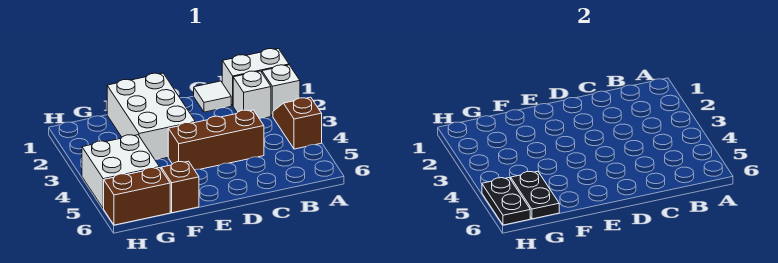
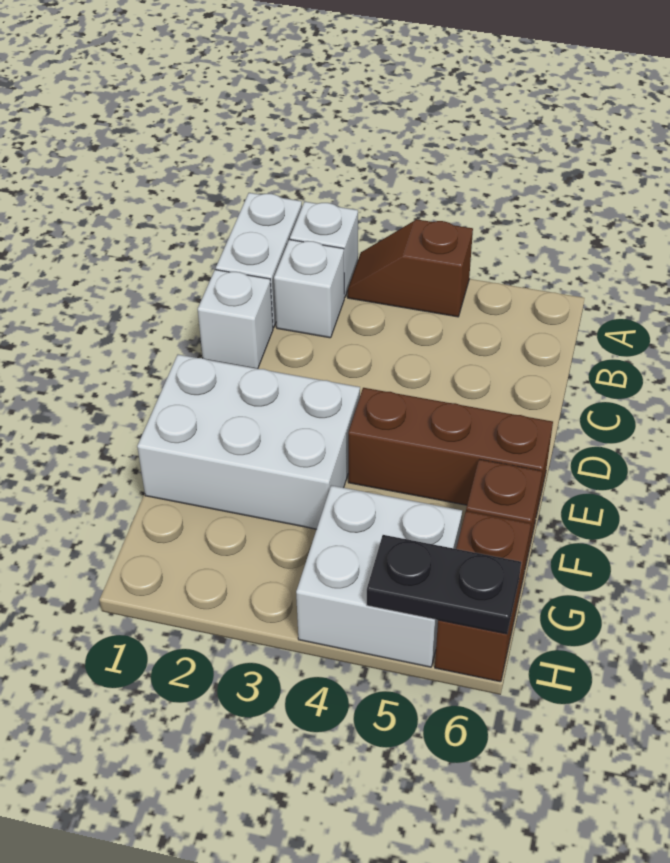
white 1x1 tile [194,81,231,112] -> white 1x1 brick [198,270,273,369]
brown 1x3 brick [168,110,264,170] -> brown 1x3 brick turned to [348,388,553,516]
black 1x2 plate [511,171,559,219] -> none

